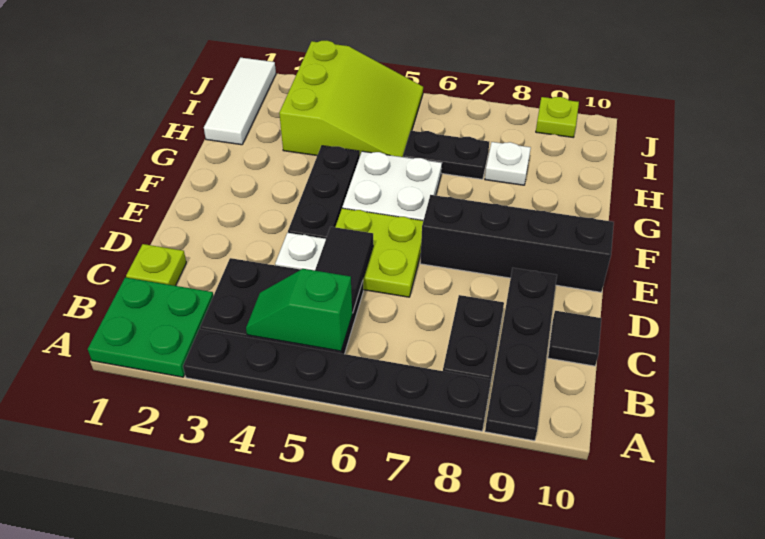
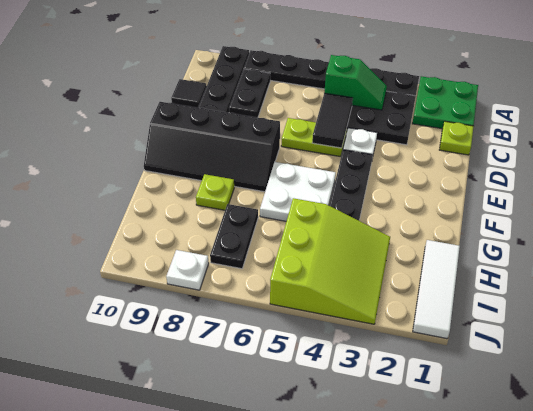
lime 2x2 plate [336,208,423,297] -> lime 1x2 plate [281,118,347,157]
lime 3x3 slope [279,41,423,157] -> lime 3x3 slope turned to [270,198,390,324]
black 1x2 plate [403,131,489,179] -> black 1x2 plate turned to [210,204,258,269]
white 1x1 plate [485,142,531,185] -> white 1x1 plate moved to [166,250,209,290]
lime 1x1 plate [536,97,579,137] -> lime 1x1 plate moved to [196,174,234,210]

